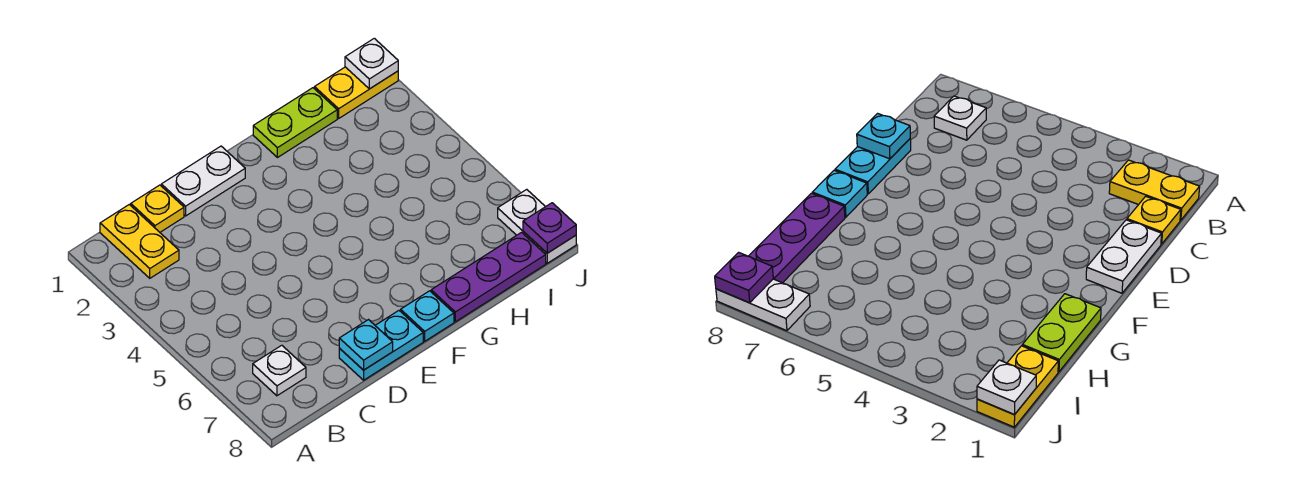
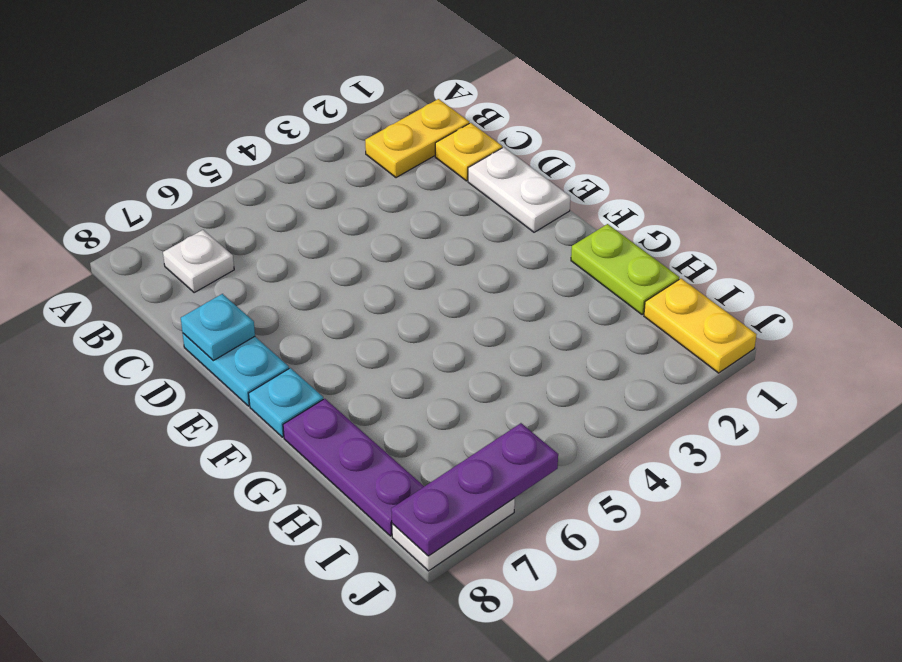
white 1x1 plate [345,38,398,89] -> none
purple 1x1 plate [523,203,576,253] -> purple 1x3 plate [391,423,558,556]

